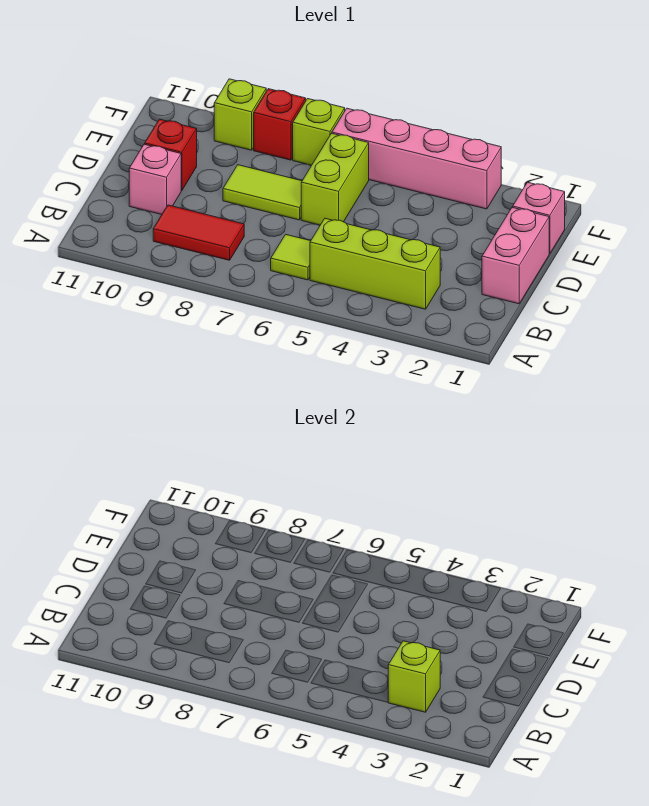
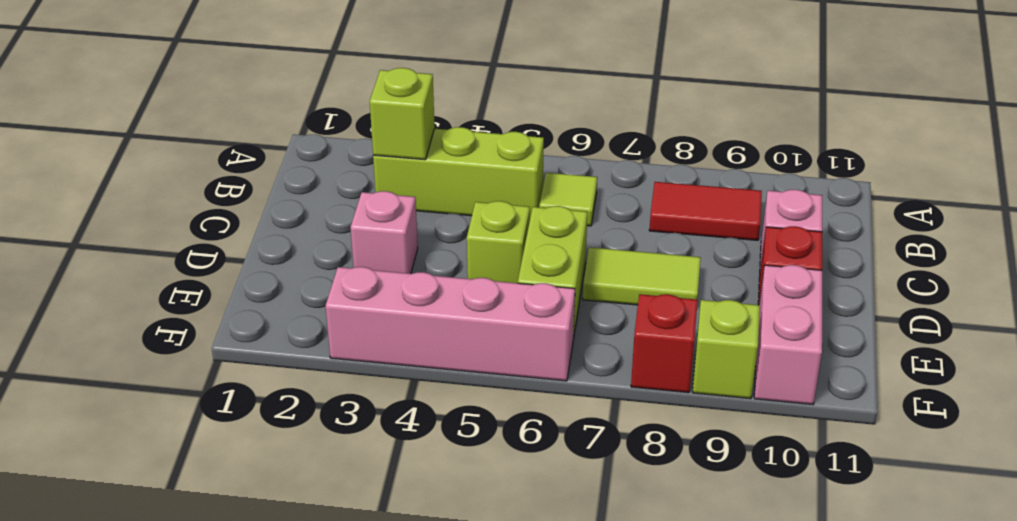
pink 1x2 brick [482,207,549,304] -> pink 1x2 brick moved to [754,265,822,405]
pink 1x1 brick [513,182,565,254] -> pink 1x1 brick moved to [351,191,418,274]
lime 1x1 brick [293,99,345,165] -> lime 1x1 brick moved to [467,201,530,283]

